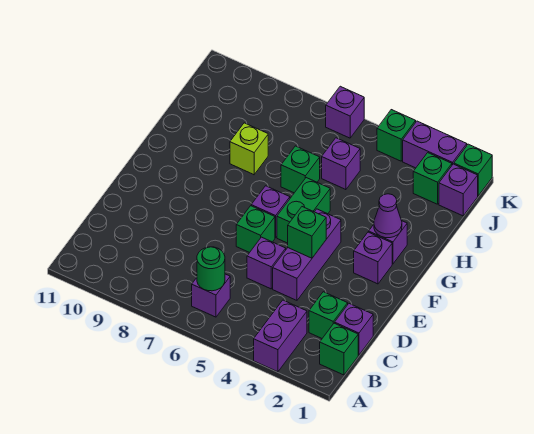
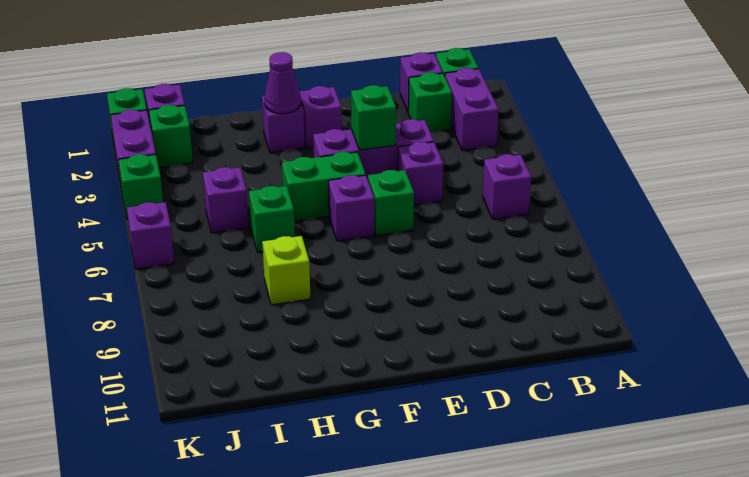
purple 1x2 brick [254,300,307,372] -> purple 1x2 brick turned to [445,68,499,150]
green 1x1 round brick [197,247,225,291] -> none

